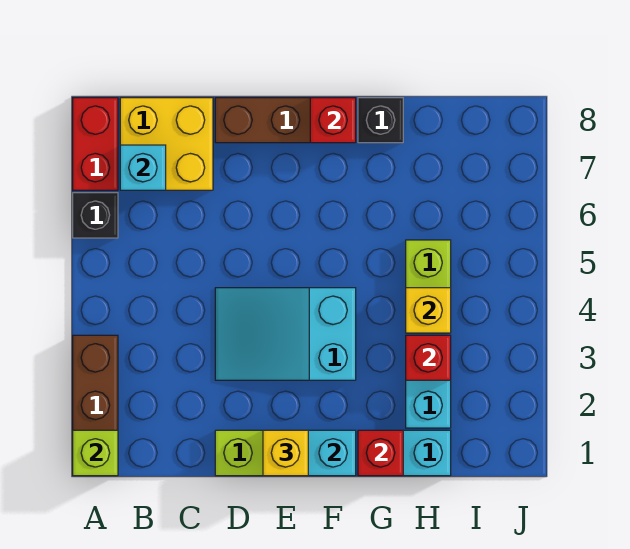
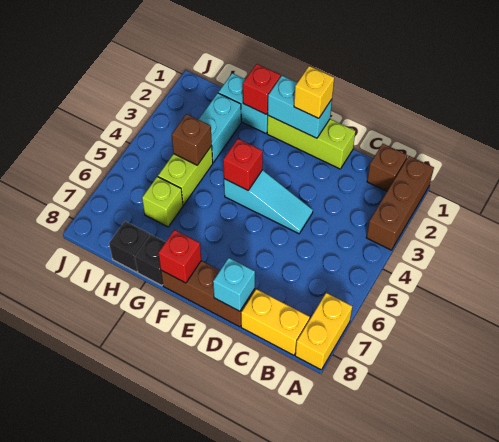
lime 1x1 brick [73,430,118,476] -> lime 1x1 brick moved to [142,177,183,227]
black 1x1 brick [73,193,118,238] -> black 1x1 brick moved to [109,221,150,272]
red 1x2 brick [73,98,118,190] -> yellow 1x2 brick [295,293,352,370]
none -> brown 1x1 brick [367,144,407,191]
yellow 2x2 brick [120,98,213,190] -> yellow 1x2 brick [241,289,310,355]
cyan 1x1 brick [120,145,166,190] -> cyan 1x1 brick moved to [213,258,255,311]
cyan 2x3 slope [215,288,356,380] -> cyan 1x3 slope [224,170,313,234]
red 1x1 brick [406,335,451,380] -> red 1x1 brick moved to [223,139,263,190]
yellow 1x1 brick [406,288,451,333] -> brown 1x1 brick [172,114,212,165]

